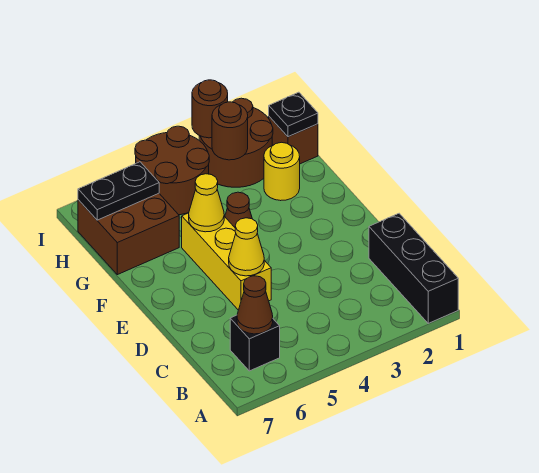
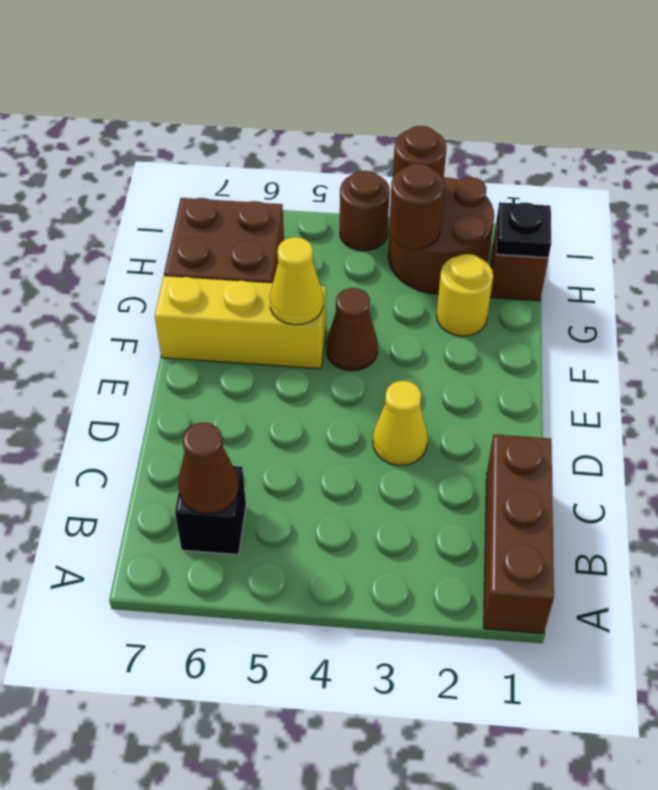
black 1x3 brick [369,213,458,323] -> brown 1x3 brick [484,434,554,633]
yellow 1x3 brick [182,213,271,310] -> yellow 1x3 brick turned to [155,276,326,369]
yellow 1x1 cone [229,218,264,276] -> yellow 1x1 cone moved to [373,381,428,465]
brown 2x2 round brick [135,126,209,215] -> brown 1x1 round brick [340,171,390,251]
black 1x2 plate [78,162,159,220] -> none

